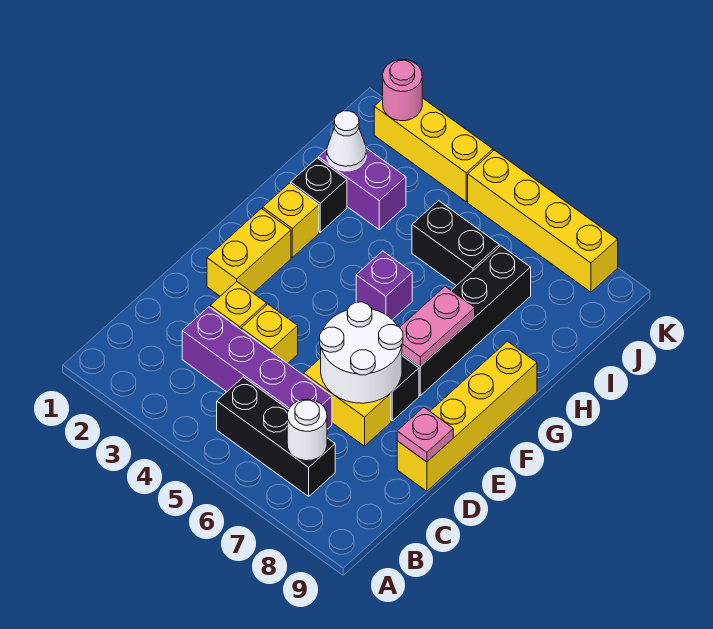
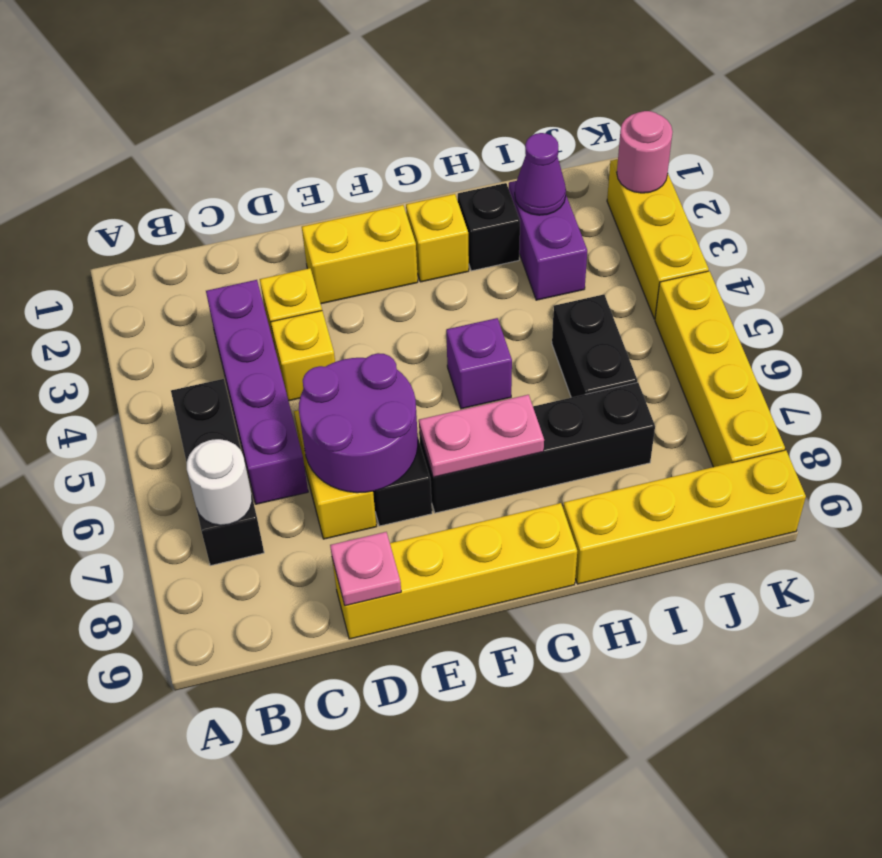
white 2x2 round brick [320,302,403,403] -> purple 2x2 round brick [299,353,418,493]
none -> yellow 1x4 brick [563,450,806,584]
white 1x1 cone [327,111,366,171] -> purple 1x1 cone [515,133,566,215]

